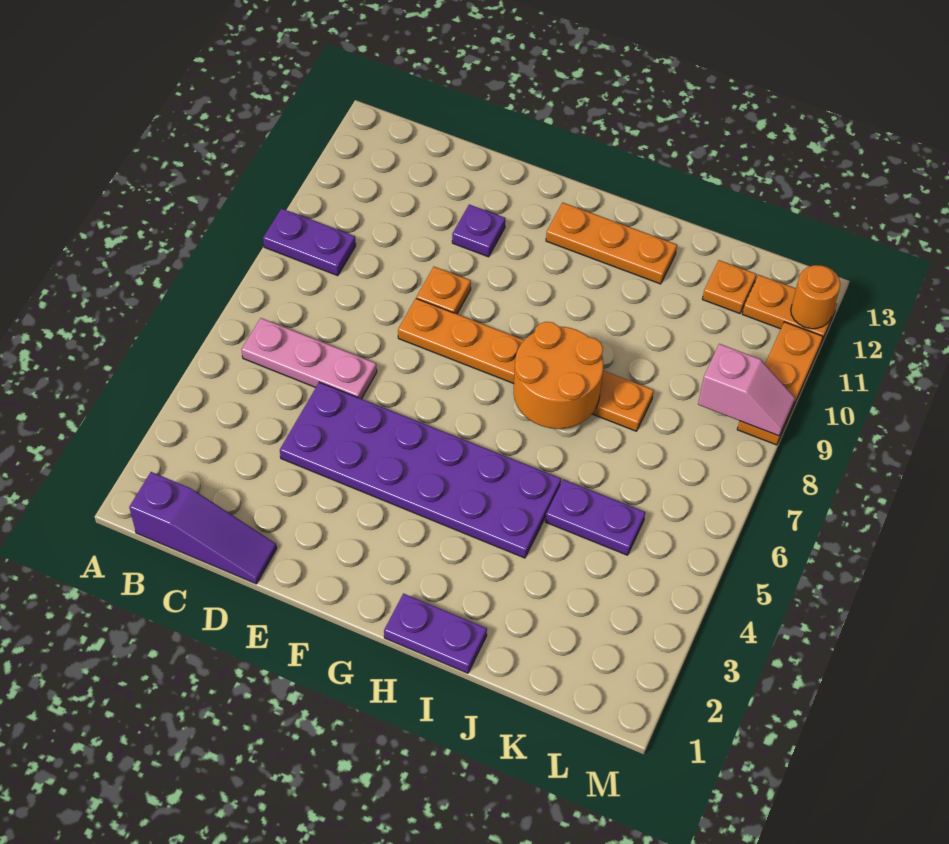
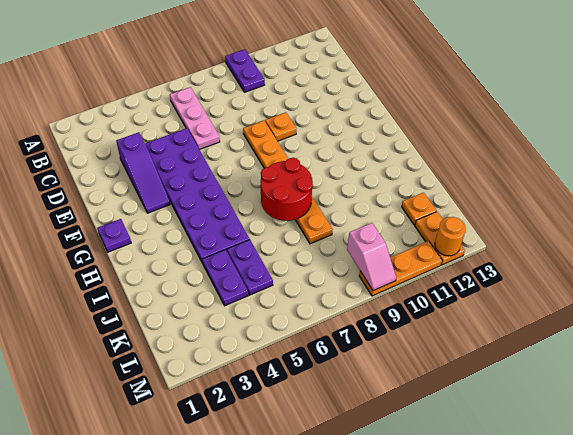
purple 1x3 slope [129,472,277,584] -> purple 1x3 slope moved to [116,132,170,213]
purple 1x1 plate [452,205,505,257] -> purple 1x1 plate moved to [97,219,131,252]
orange 1x3 plate [546,203,677,284] -> none
purple 1x2 plate [384,594,487,673] -> purple 1x2 plate moved to [202,250,248,306]
orange 2x2 round brick [514,322,603,429] -> red 2x2 round brick [261,158,313,221]

